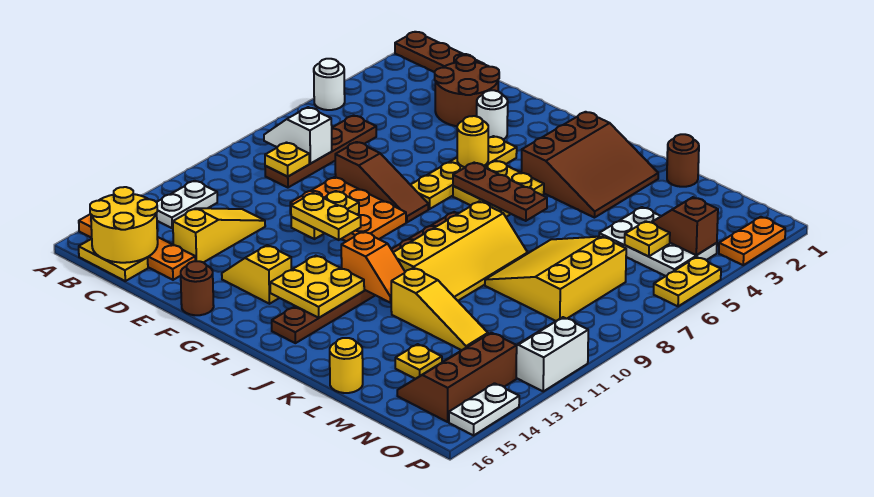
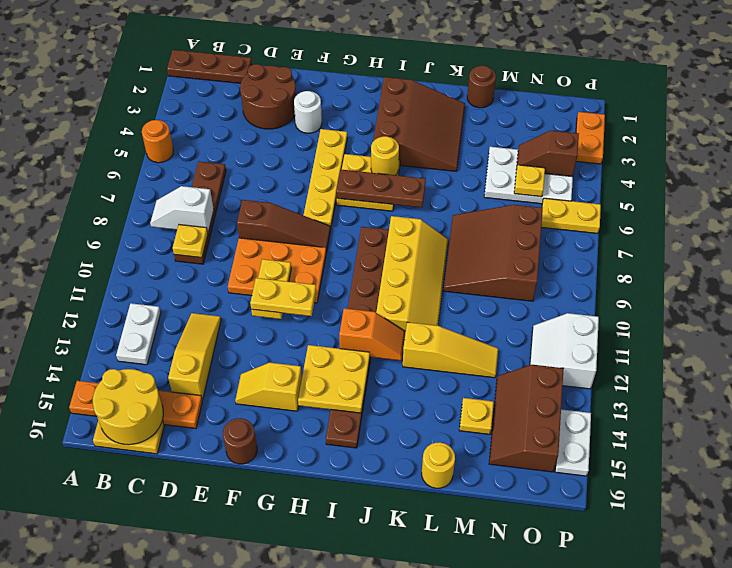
white 1x1 round brick [314,59,345,110] -> orange 1x1 round brick [142,120,173,163]
yellow 1x1 round brick [457,116,488,167] -> yellow 1x1 round brick moved to [371,136,399,175]
yellow 3x3 slope [485,237,626,321] -> brown 3x3 slope [444,205,543,301]
yellow 1x2 plate [654,257,721,306] -> yellow 1x2 plate turned to [541,198,601,234]

